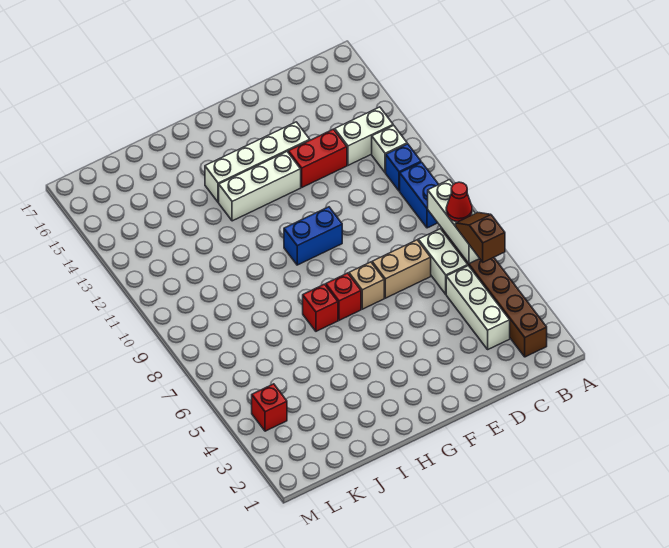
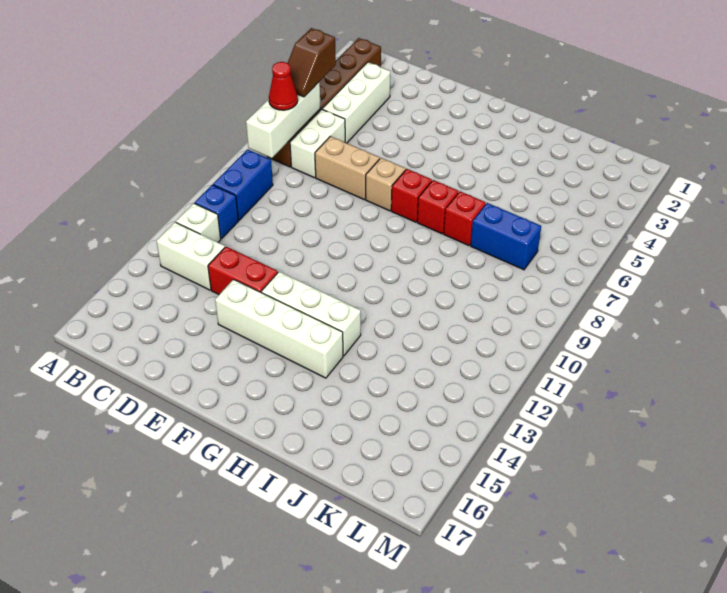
blue 1x2 brick [284,207,342,265] -> blue 1x2 brick moved to [471,203,541,270]
red 1x1 brick [252,384,287,431] -> red 1x1 brick moved to [444,191,486,246]

